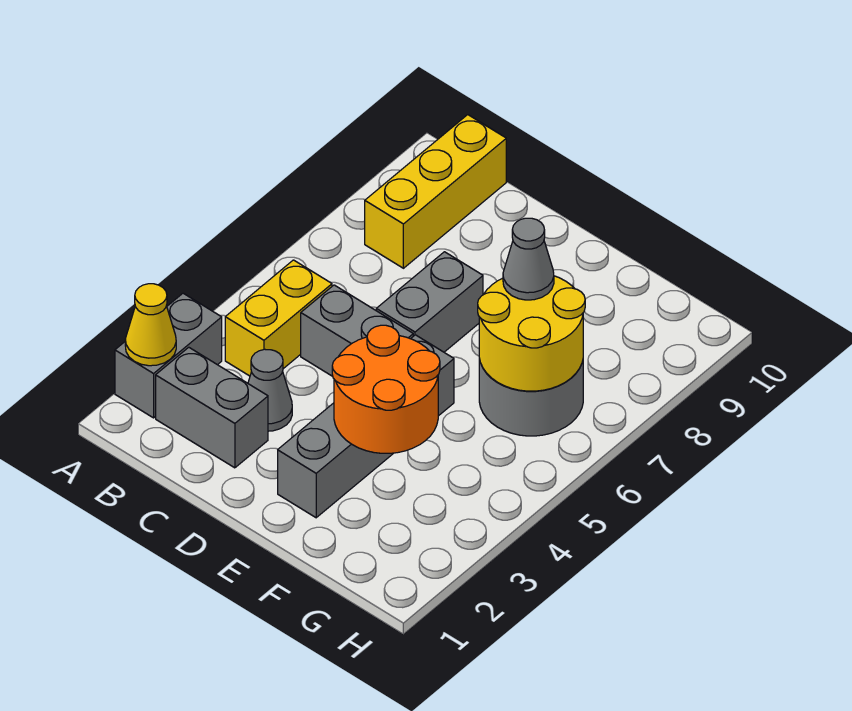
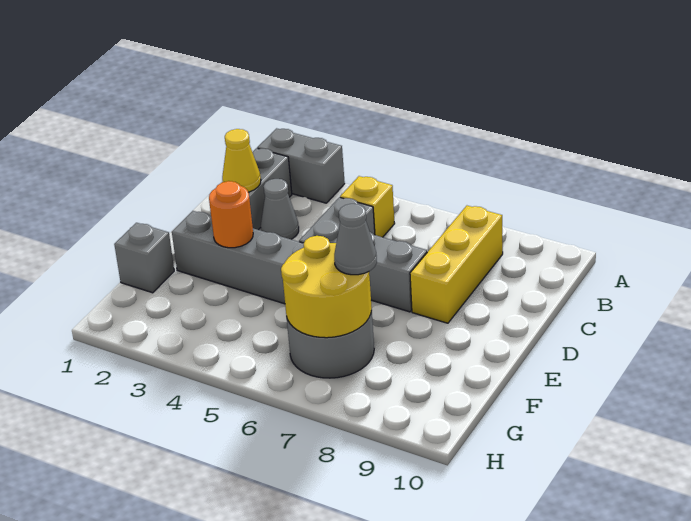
yellow 1x1 cone [125,284,176,366] -> yellow 1x1 cone moved to [222,129,261,192]
yellow 1x2 brick [225,260,332,376] -> yellow 1x1 brick [340,176,395,237]
yellow 1x3 brick [365,115,506,268] -> yellow 1x3 brick turned to [410,206,503,323]
orange 2x2 round brick [332,325,440,453] -> orange 1x1 round brick [209,181,253,248]
none -> grey 1x1 brick [114,223,174,293]

